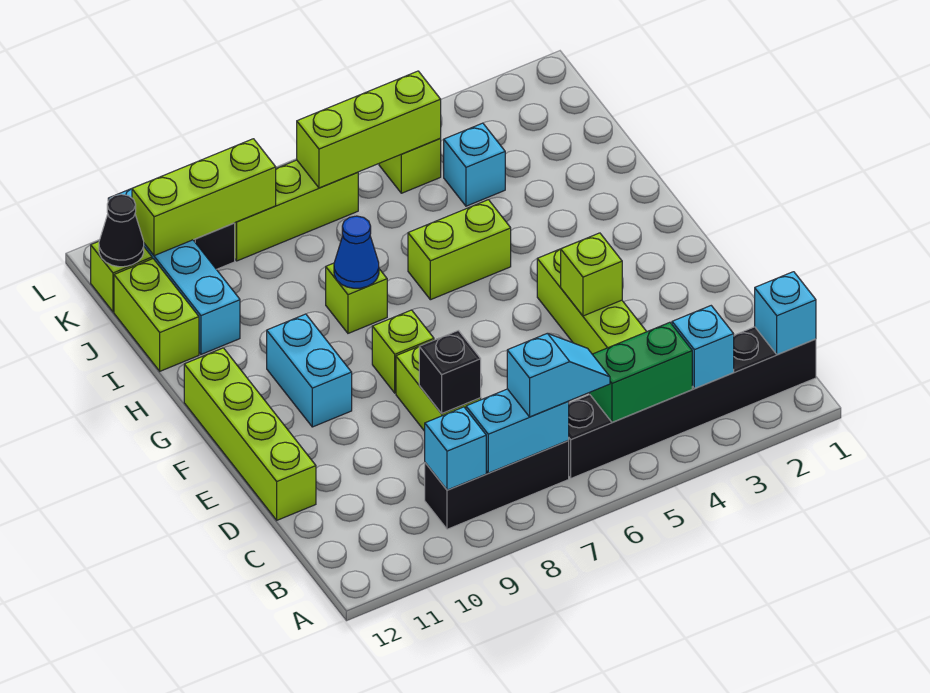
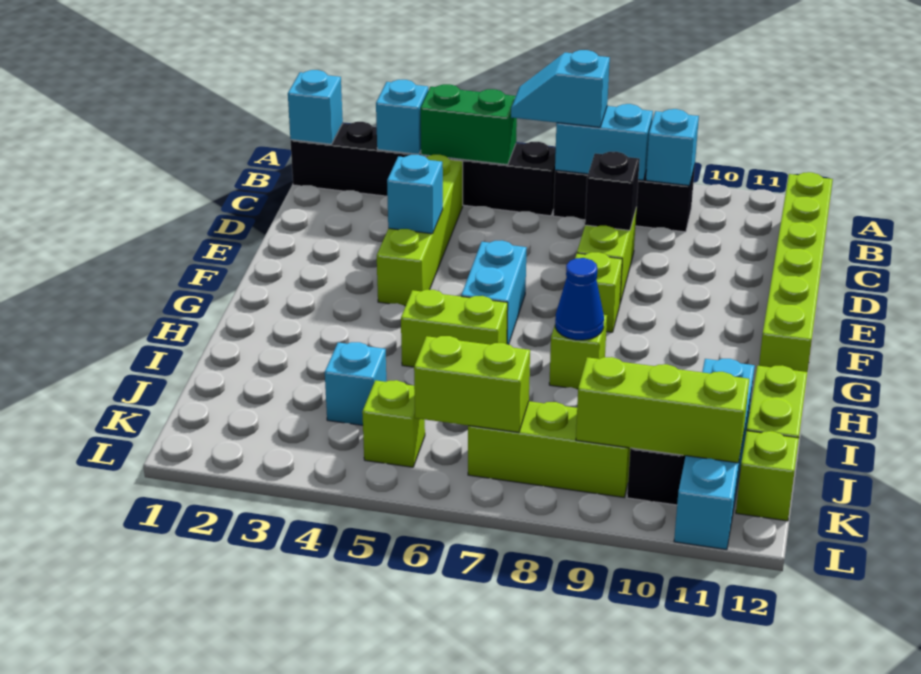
lime 1x4 brick [184,348,316,520] -> lime 1x6 brick [759,172,833,372]
lime 1x1 brick [561,233,622,316] -> cyan 1x1 brick [387,155,443,234]
cyan 1x2 brick [267,314,352,427] -> cyan 1x2 brick moved to [461,241,527,345]
lime 1x3 brick [297,71,441,188] -> lime 1x2 brick [414,336,530,432]
black 1x1 cone [99,194,144,267] -> none

